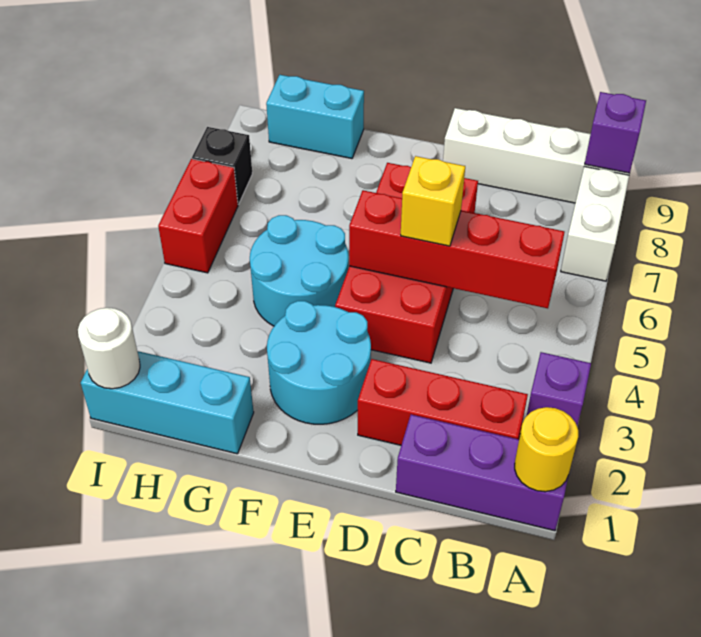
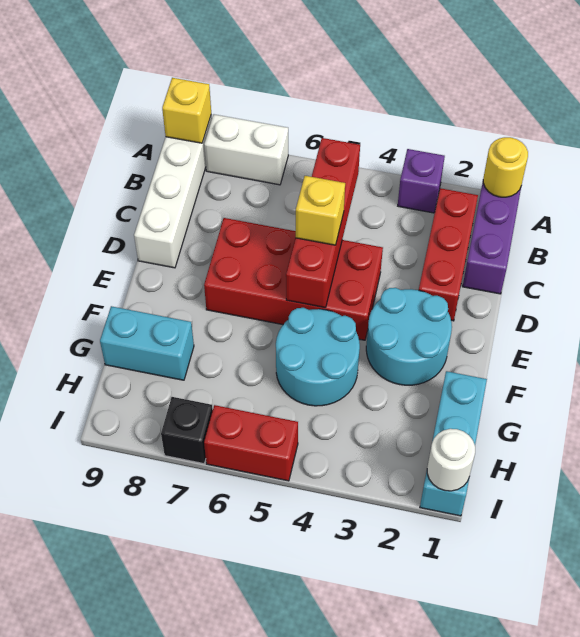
purple 1x1 brick [585,92,646,173] -> yellow 1x1 brick [162,78,211,143]
cyan 1x2 brick [266,75,364,158] -> cyan 1x2 brick turned to [100,306,194,380]

